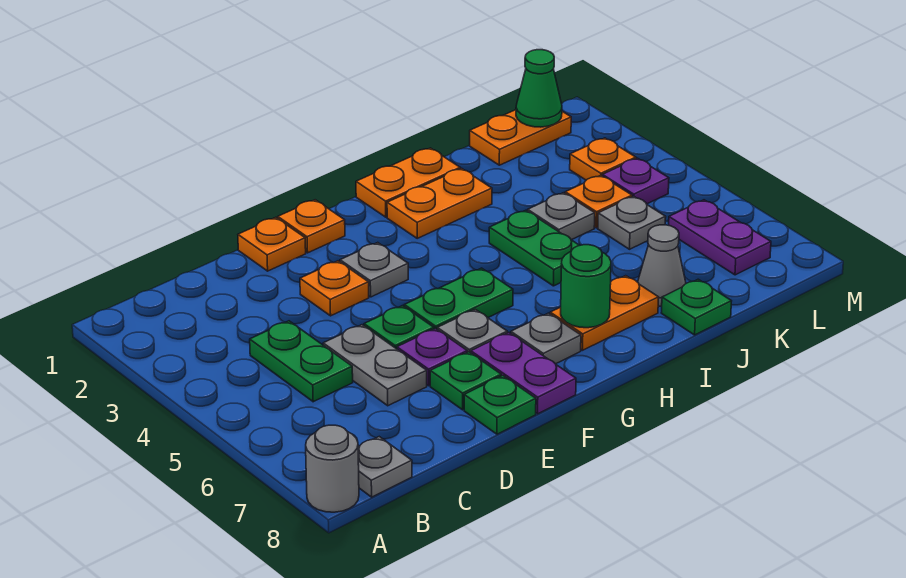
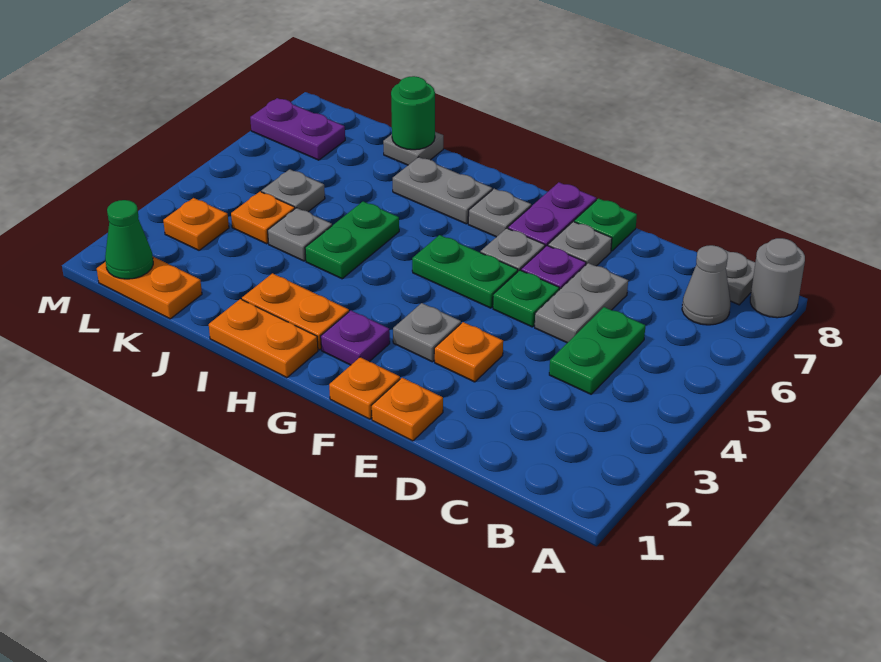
green 1x1 plate [430,352,501,410] -> grey 1x1 plate [548,222,612,266]
orange 1x2 plate [550,276,659,350] -> grey 1x2 plate [393,157,492,224]
green 1x1 round brick [561,245,611,328] -> green 1x1 round brick moved to [391,76,435,150]
grey 1x1 cone [638,225,686,306] -> grey 1x1 cone moved to [682,245,731,325]
green 1x1 plate [661,279,731,335] -> grey 1x1 plate [383,132,443,165]
purple 1x1 plate [602,158,669,204] -> purple 1x1 plate moved to [321,311,390,365]
purple 1x2 plate [669,200,771,275] -> purple 1x2 plate turned to [250,98,345,160]

